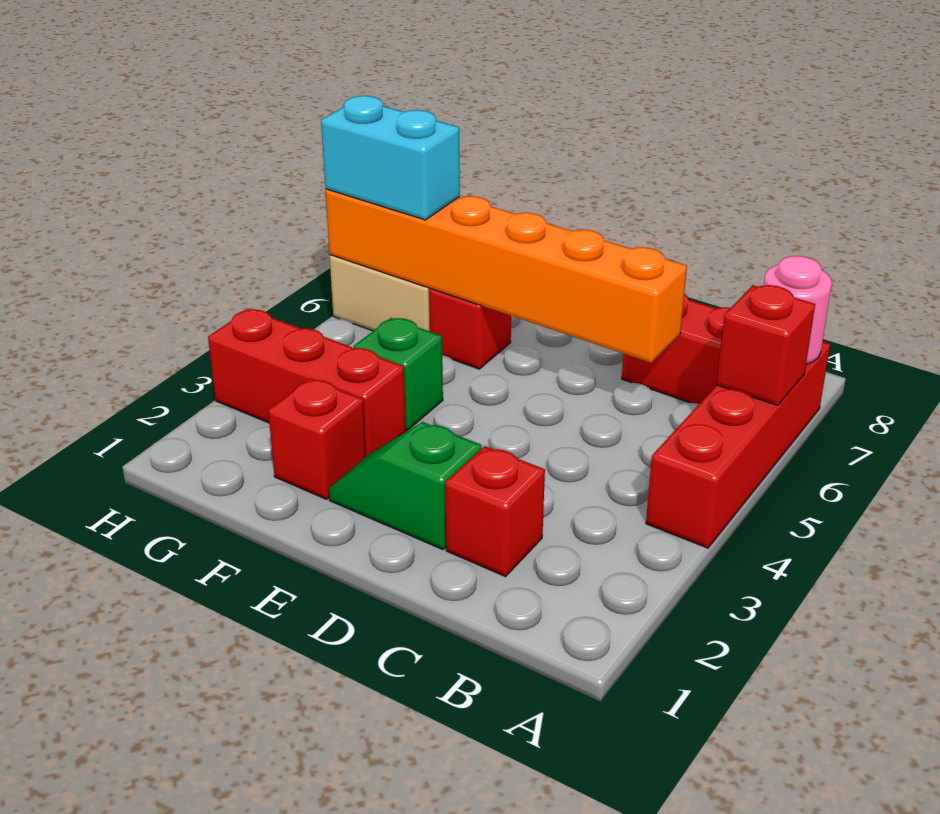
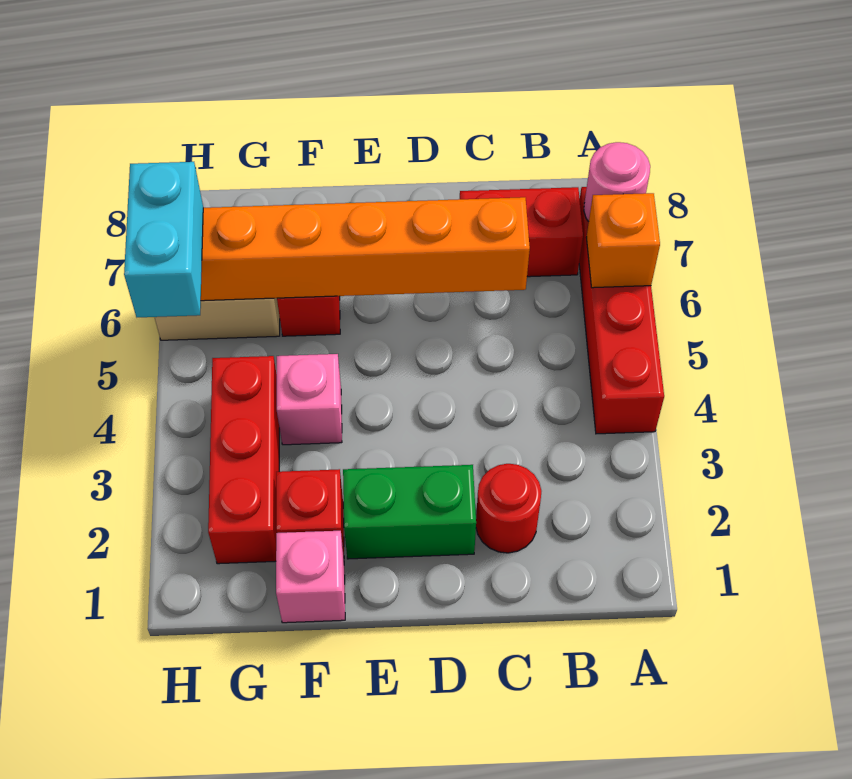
red 1x1 brick [716,285,815,405] -> orange 1x1 brick [586,193,660,288]
red 1x1 brick [445,446,545,577] -> red 1x1 round brick [476,464,541,553]
green 1x2 slope [329,422,482,549] -> green 1x2 brick [343,465,476,559]
none -> pink 1x1 brick [276,531,345,623]
red 1x3 brick [208,309,406,456] -> red 1x3 brick turned to [208,356,279,564]
green 1x1 brick [354,318,443,430] -> pink 1x1 brick [277,354,342,445]
cyan 1x2 brick [321,96,460,220] -> cyan 1x2 brick turned to [124,162,203,317]

